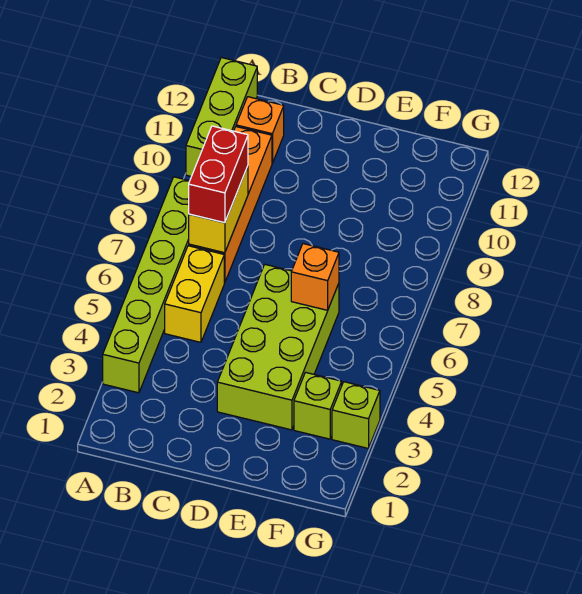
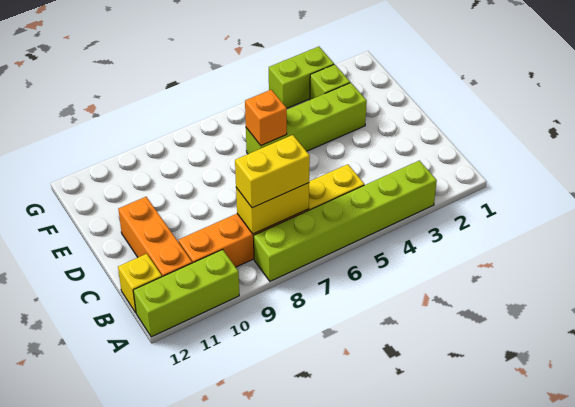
red 1x2 brick [189,126,248,223] -> yellow 1x2 brick [235,135,310,208]
orange 1x1 brick [236,97,284,163] -> orange 1x3 brick [118,197,192,277]
none -> yellow 1x1 brick [118,254,162,313]
lime 2x4 brick [217,265,339,430] -> lime 1x4 brick [246,83,367,154]
lime 1x1 brick [332,382,380,448] -> lime 1x2 brick [269,47,334,108]

